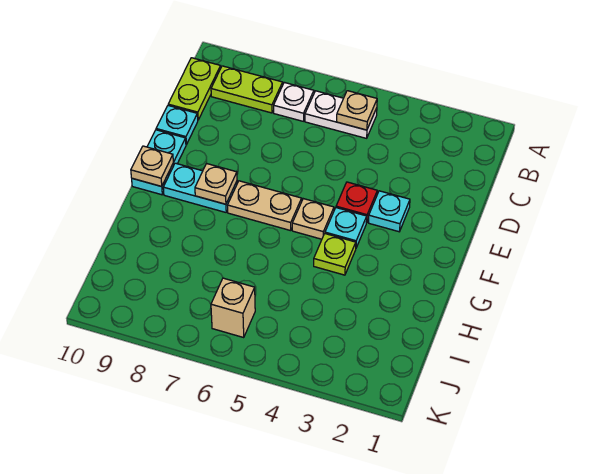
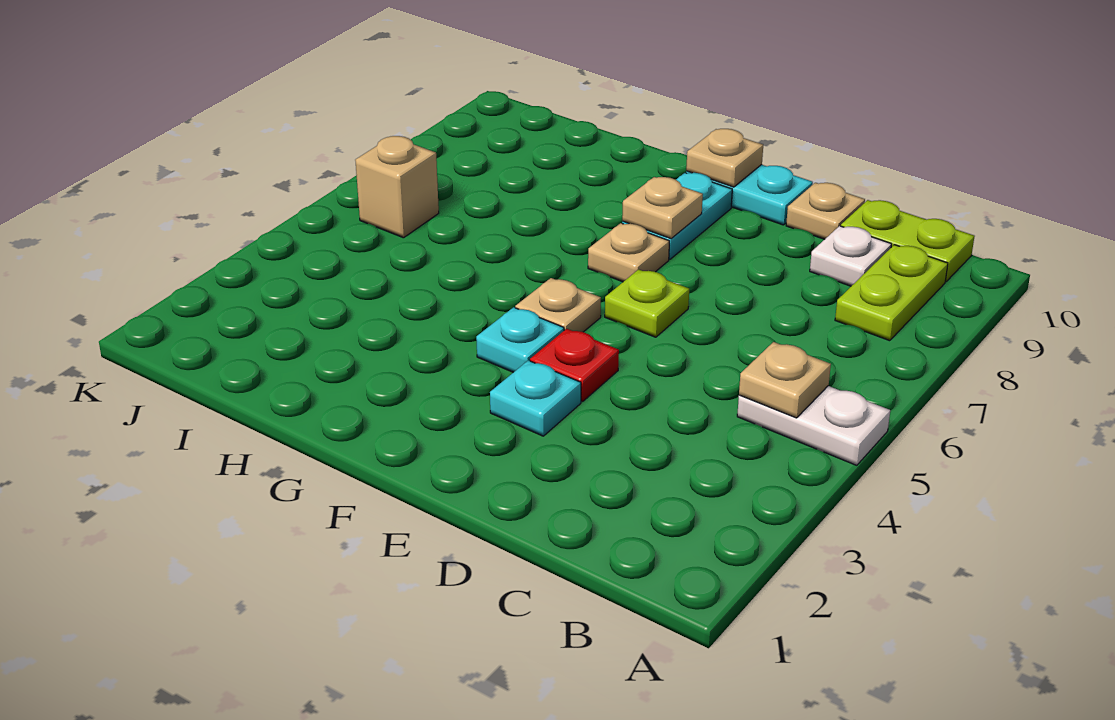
white 1x2 plate [305,91,377,138] -> white 1x2 plate turned to [737,386,890,465]
white 1x1 plate [274,82,314,121] -> white 1x1 plate moved to [810,226,892,286]
cyan 1x1 plate [156,106,198,145] -> tan 1x1 plate [786,183,865,239]
tan 1x2 plate [228,181,302,231] -> tan 1x1 plate [588,223,669,282]
lime 1x1 plate [314,234,356,275] -> lime 1x1 plate moved to [605,269,689,337]

